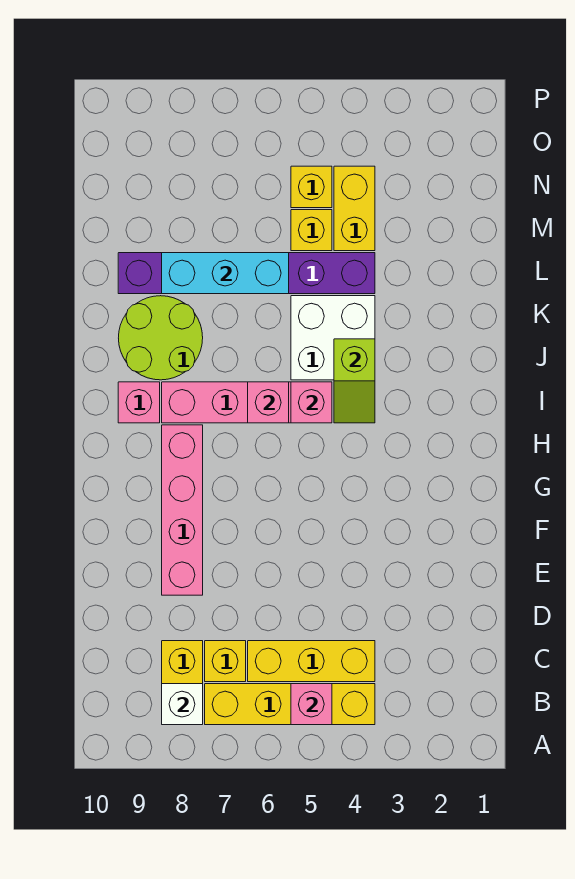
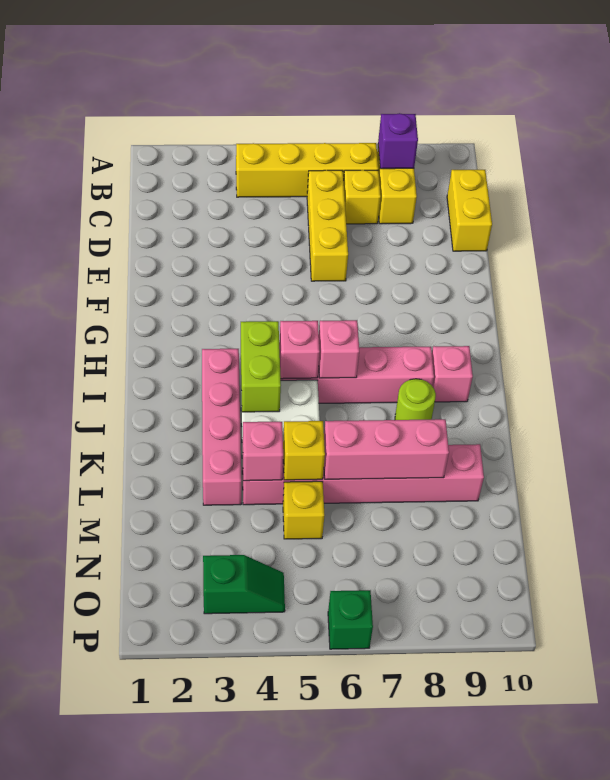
pink 1x1 brick [291,684,332,725] -> pink 1x1 brick moved to [243,422,283,481]
white 1x1 brick [162,684,203,725] -> purple 1x1 brick [378,113,418,169]
yellow 1x3 brick [248,641,375,682] -> yellow 1x3 brick turned to [307,170,348,281]
pink 1x4 brick [162,425,203,595] -> pink 1x4 brick moved to [202,349,241,505]
lime 1x2 slope [334,339,375,423] -> lime 1x2 brick [241,321,281,412]
lime 2x2 round brick [119,296,203,380] -> lime 1x1 round brick [395,379,436,420]
purple 1x6 brick [118,253,375,294] -> pink 1x6 brick [242,444,484,505]
cyan 1x3 brick [162,253,289,294] -> pink 1x3 brick [324,419,449,479]
yellow 1x2 brick [334,166,375,251] -> yellow 1x2 brick moved to [447,170,492,251]
yellow 1x1 brick [291,166,332,208] -> yellow 1x1 brick moved to [283,421,325,480]
none -> green 1x2 slope [203,555,285,614]
none -> green 1x1 brick [328,590,373,649]

